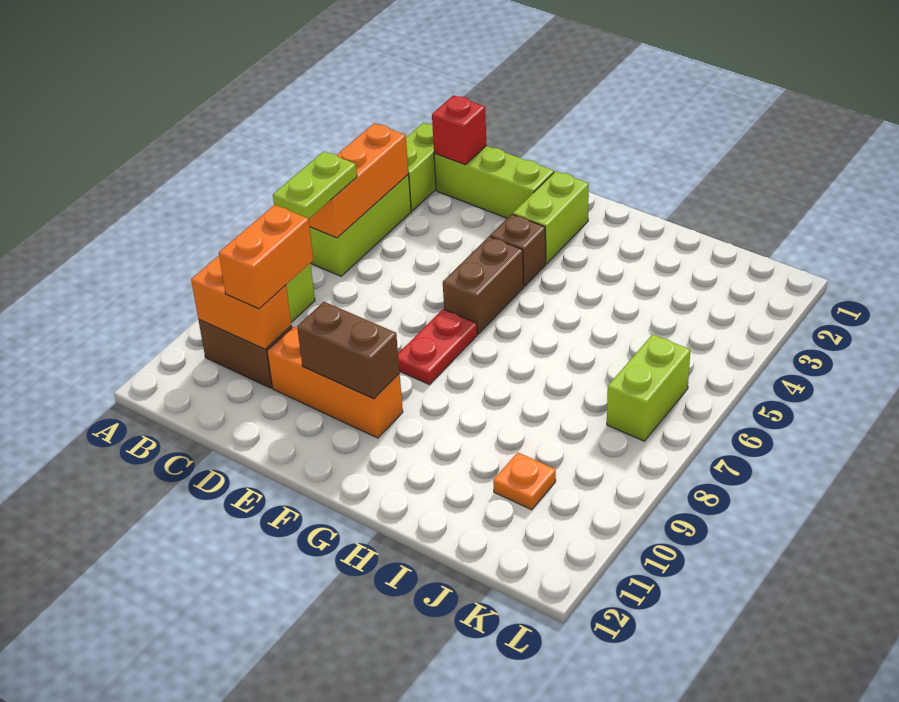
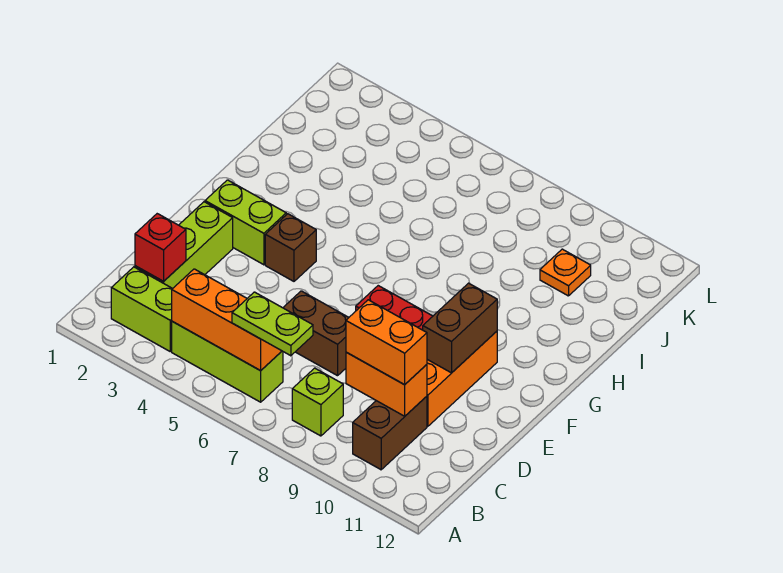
orange 1x2 brick [191,256,291,349] -> orange 1x2 brick turned to [346,352,427,416]
brown 1x2 brick [443,236,523,334] -> brown 1x2 brick moved to [283,291,349,376]
lime 1x2 brick [607,334,690,441] -> none

